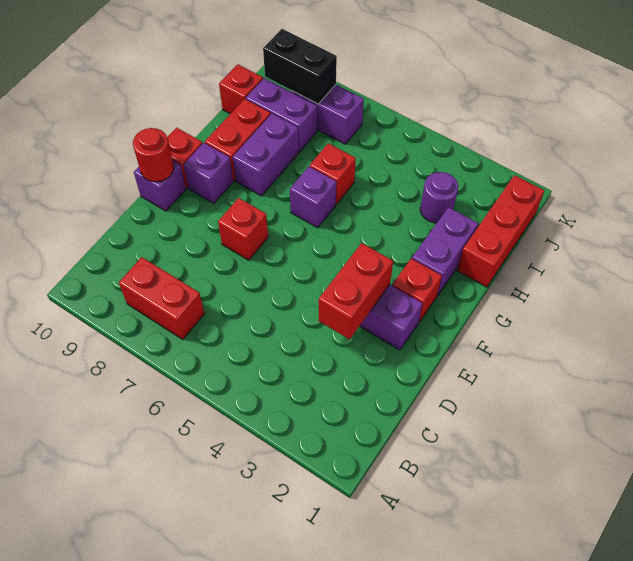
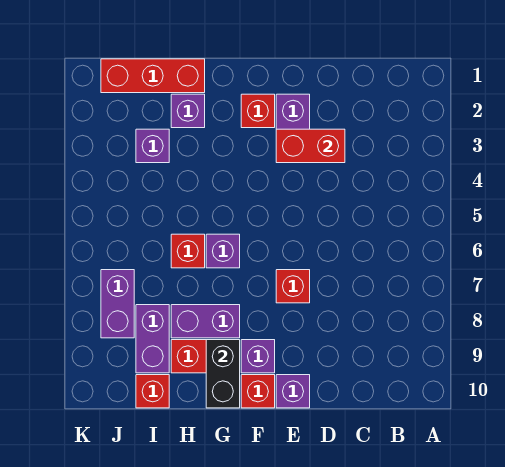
red 1x2 brick [119,257,204,339] -> none
red 1x1 round brick [133,128,174,182] -> none
purple 1x2 brick [412,207,478,296] -> purple 1x1 brick [171,94,205,128]
purple 1x1 round brick [420,172,458,223] -> purple 1x1 brick [136,129,169,163]
black 1x2 brick [263,29,337,104] -> black 1x2 brick moved to [206,340,240,408]

